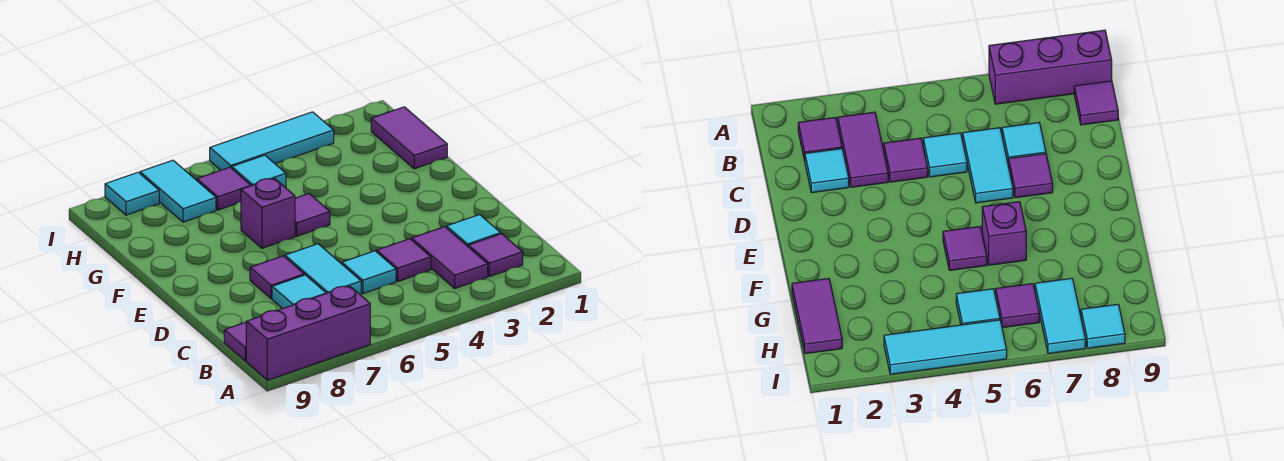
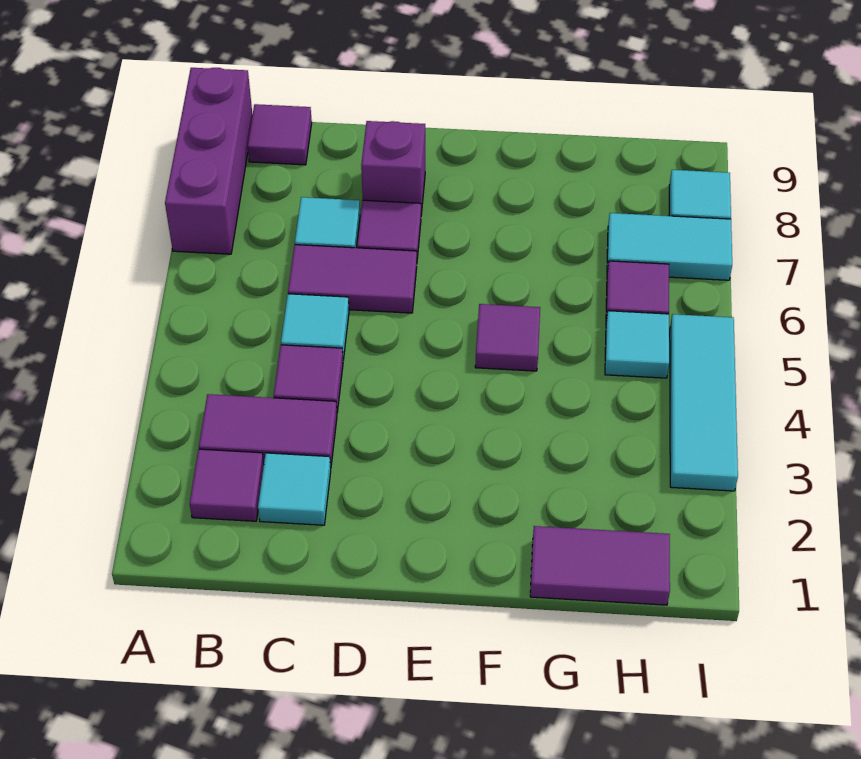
cyan 1x2 tile [285,244,361,295] -> purple 1x2 tile [288,245,417,313]
purple 1x1 brick [241,178,295,248] -> purple 1x1 brick moved to [361,121,425,215]

